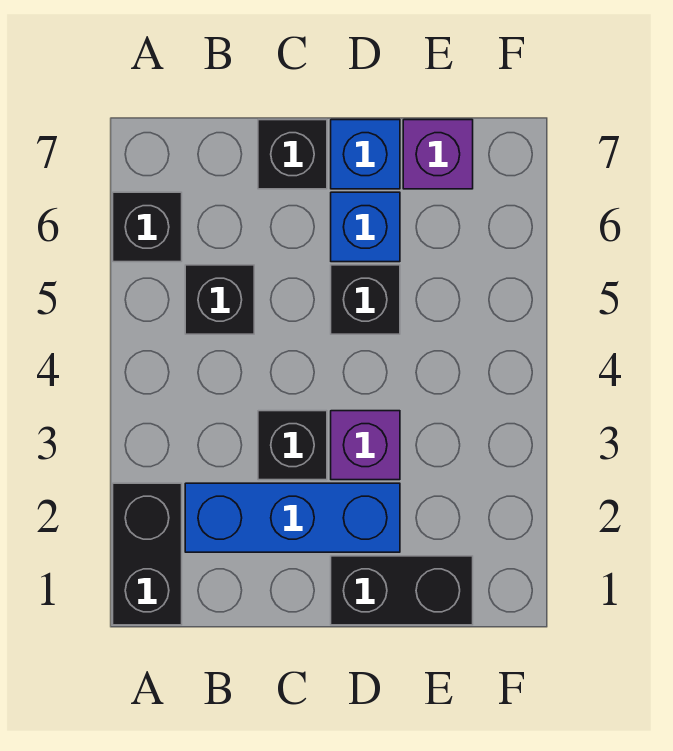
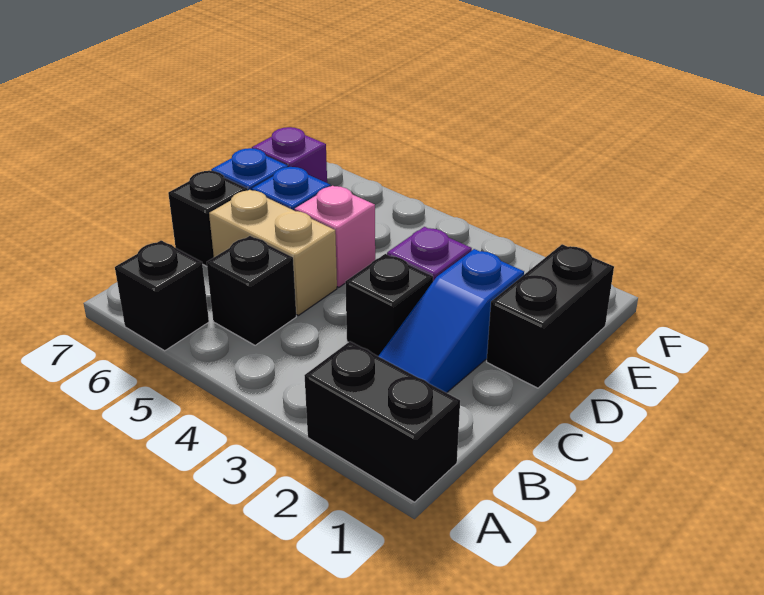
blue 1x3 brick [185,483,400,552] -> blue 1x3 slope [379,249,524,393]
none -> tan 1x2 brick [209,190,337,315]
black 1x1 brick [331,265,400,334] -> pink 1x1 brick [295,186,375,287]

